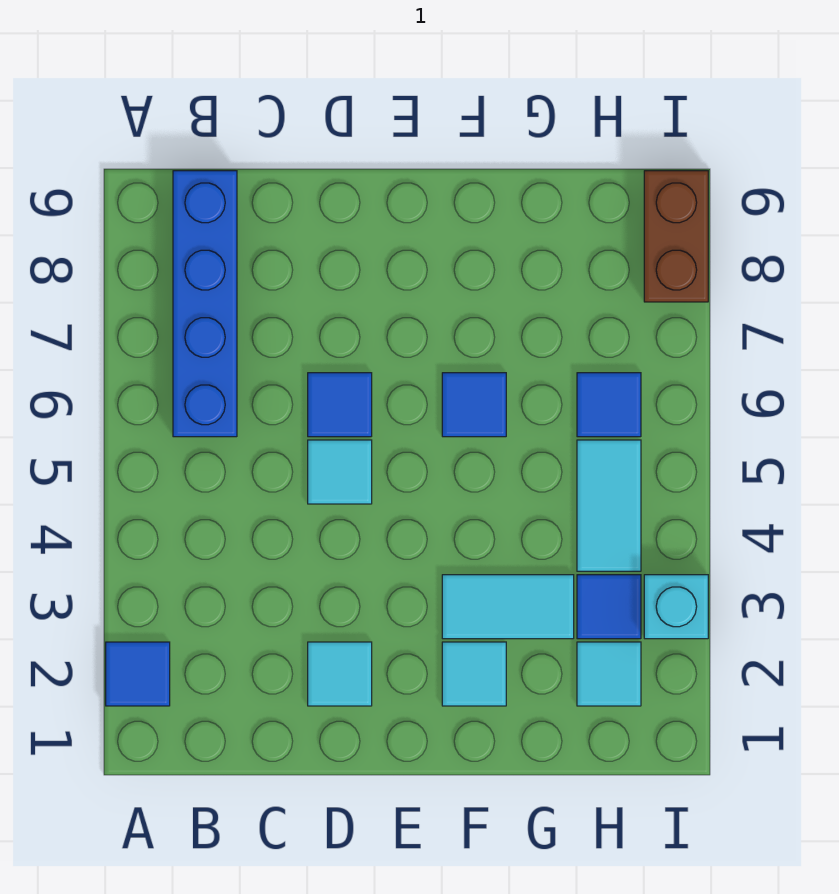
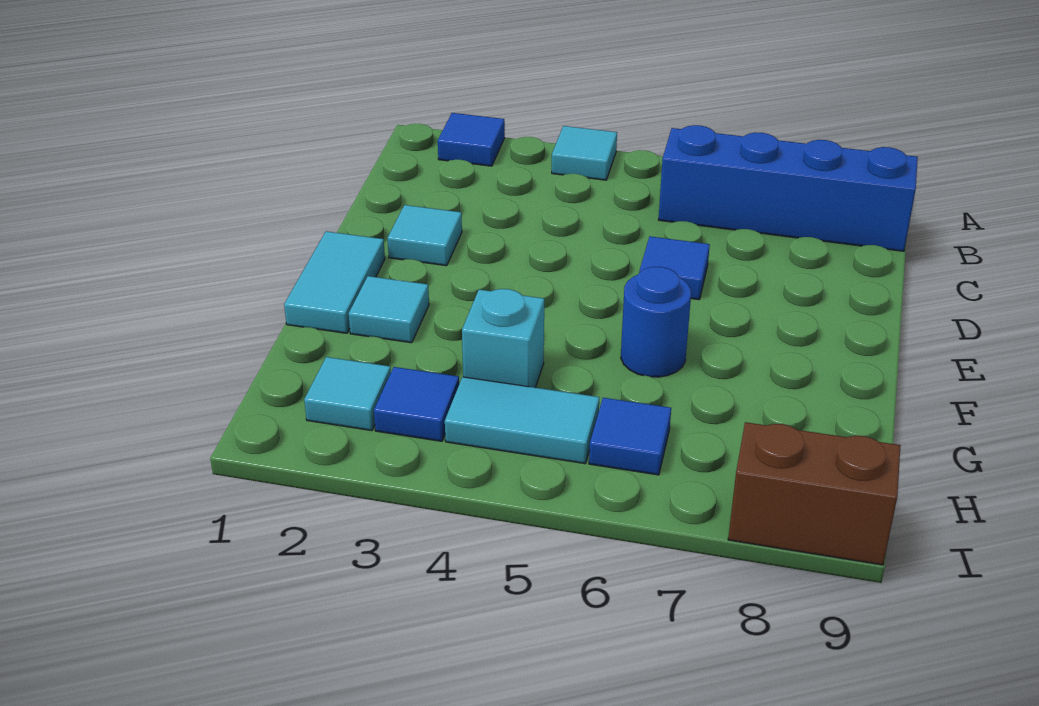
cyan 1x1 tile [308,440,372,504] -> cyan 1x1 tile moved to [552,126,617,180]
cyan 1x2 tile [442,575,574,639] -> cyan 1x2 tile moved to [284,231,385,333]
blue 1x1 tile [442,373,506,437] -> blue 1x1 round brick [621,267,691,377]
cyan 1x1 brick [644,575,708,639] -> cyan 1x1 brick moved to [462,289,544,388]

